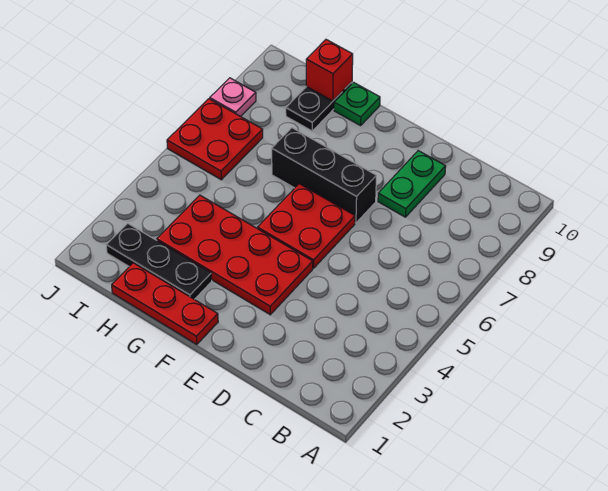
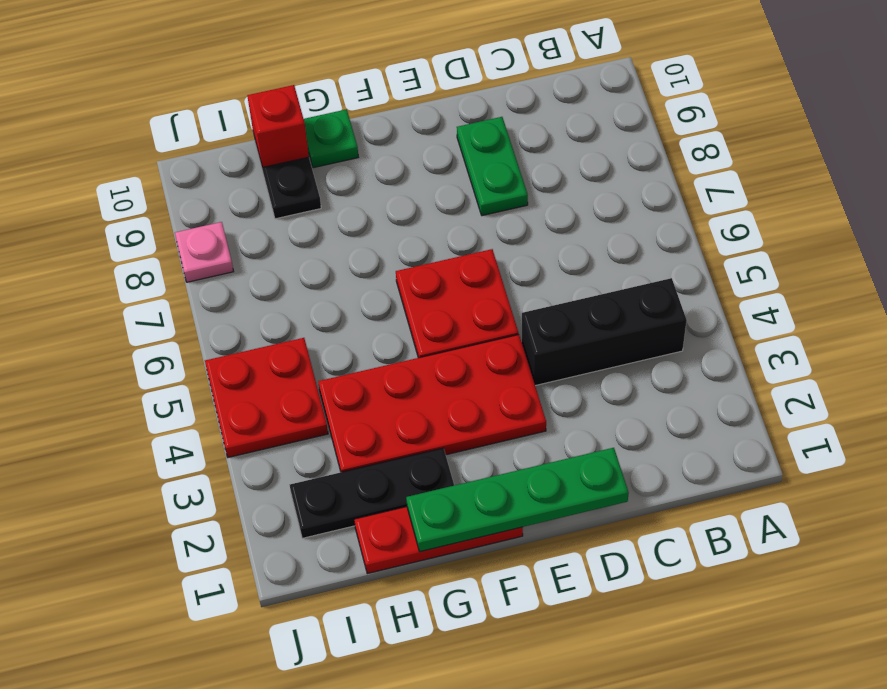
none -> green 1x4 plate [406,448,629,552]
black 1x3 brick [272,128,376,223] -> black 1x3 brick moved to [522,278,687,386]
red 2x2 plate [167,99,263,180] -> red 2x2 plate moved to [205,338,328,457]

